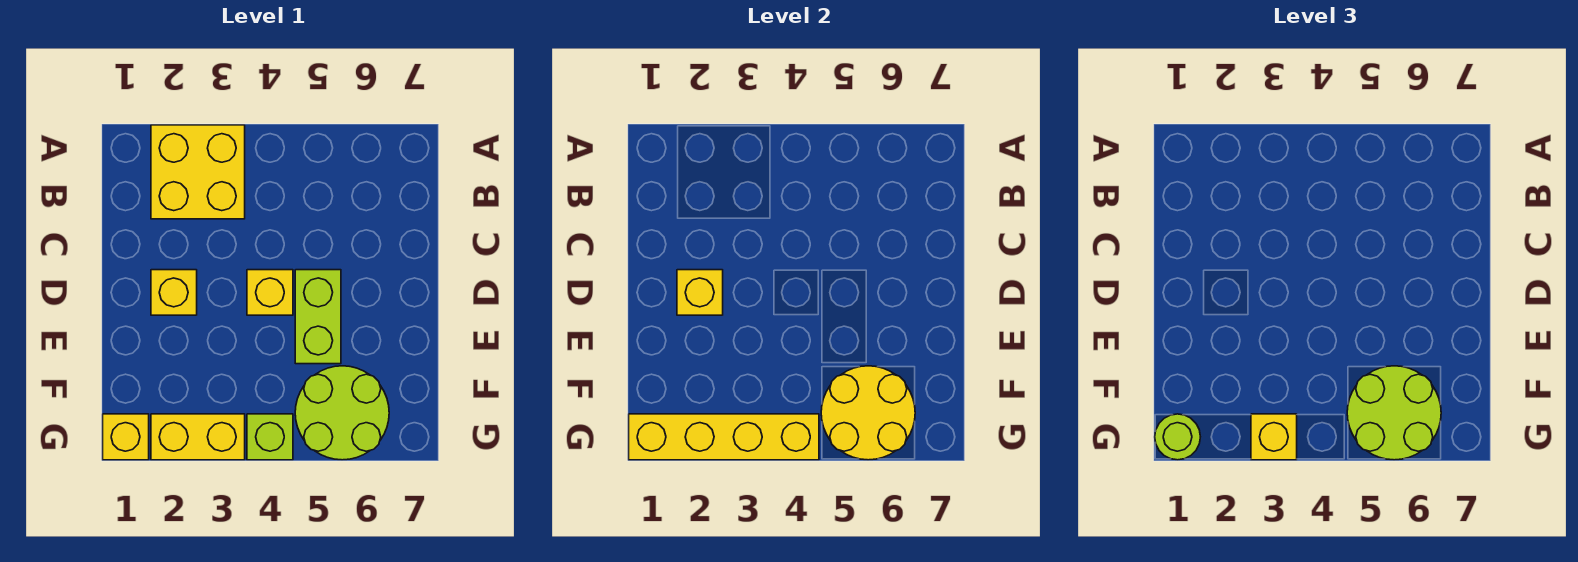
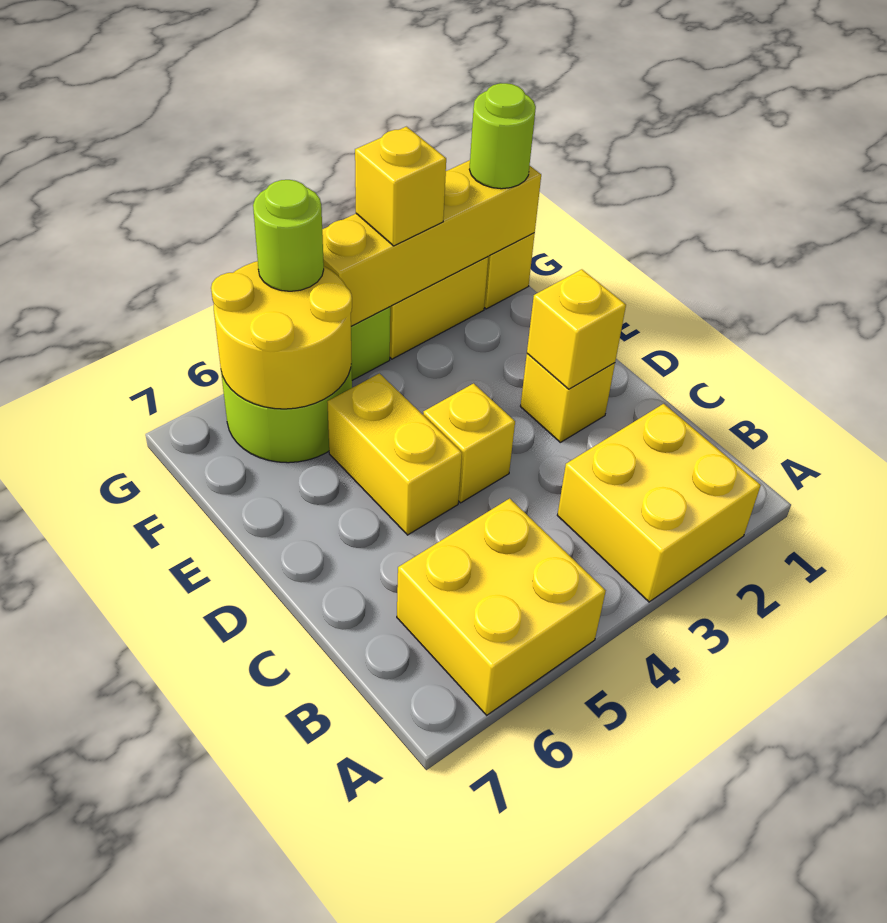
none -> yellow 2x2 brick [397,498,606,715]
lime 1x2 brick [295,270,341,364] -> yellow 1x2 brick [327,373,462,535]
lime 2x2 round brick [1347,366,1441,460] -> lime 1x1 round brick [253,180,324,291]

